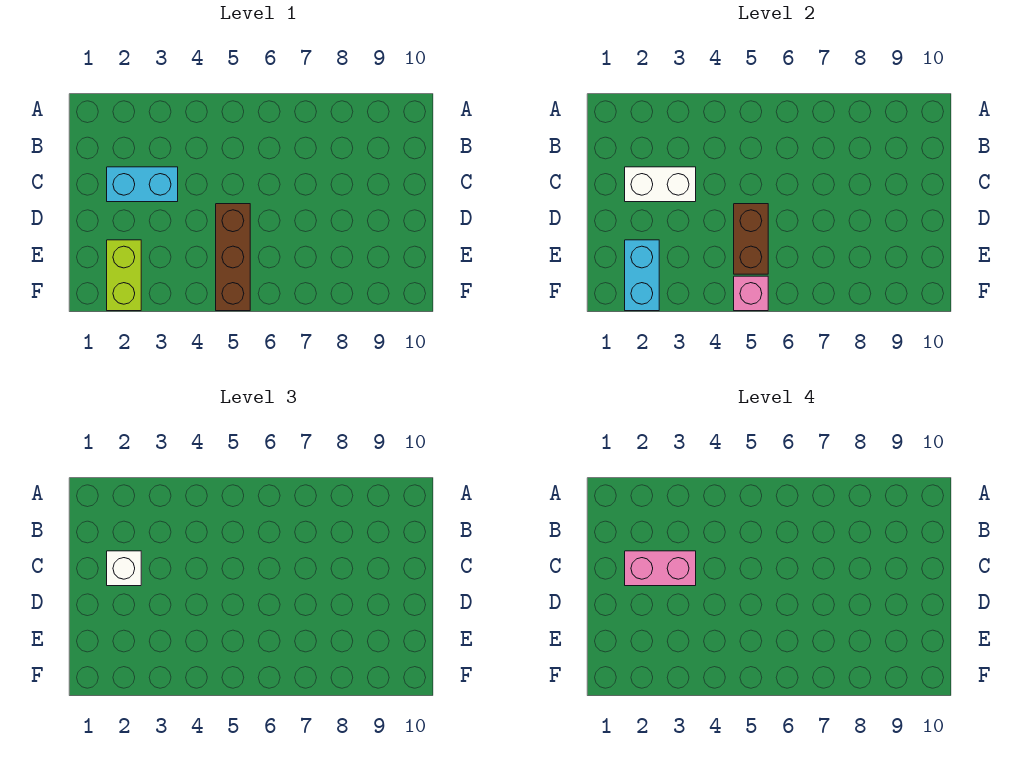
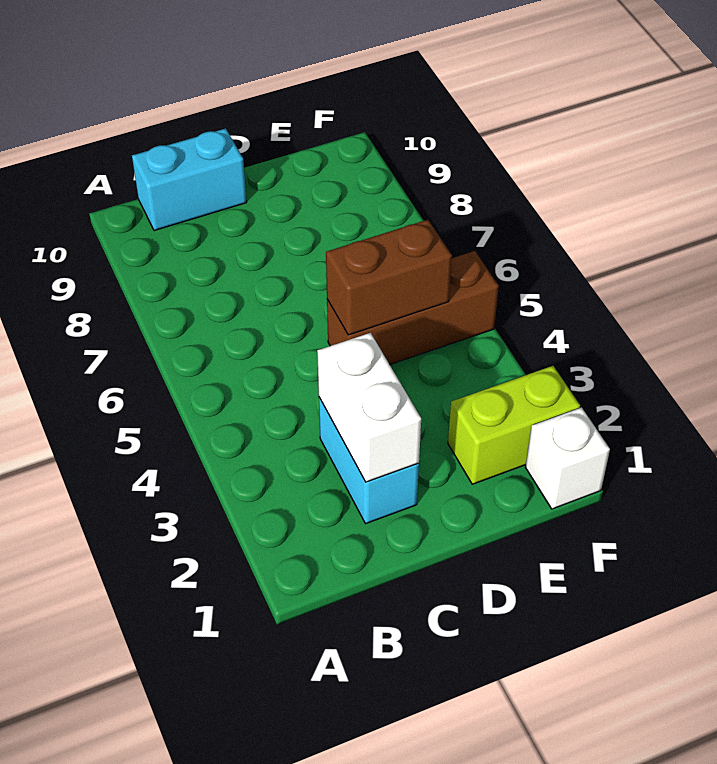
white 1x1 brick [107,551,141,586] -> white 1x1 brick moved to [525,408,610,509]
pink 1x2 brick [625,551,696,586] -> none
cyan 1x2 brick [625,240,659,311] -> cyan 1x2 brick moved to [132,129,247,231]
pink 1x1 brick [734,276,768,311] -> none

